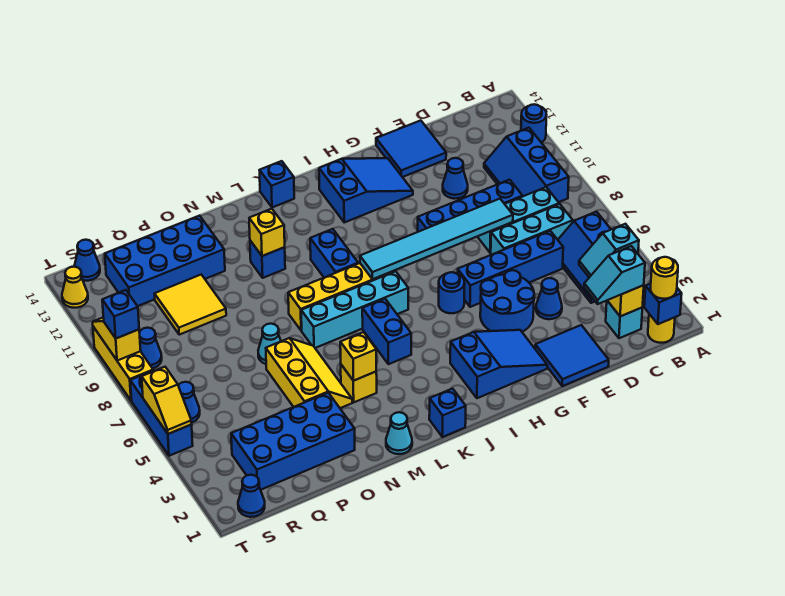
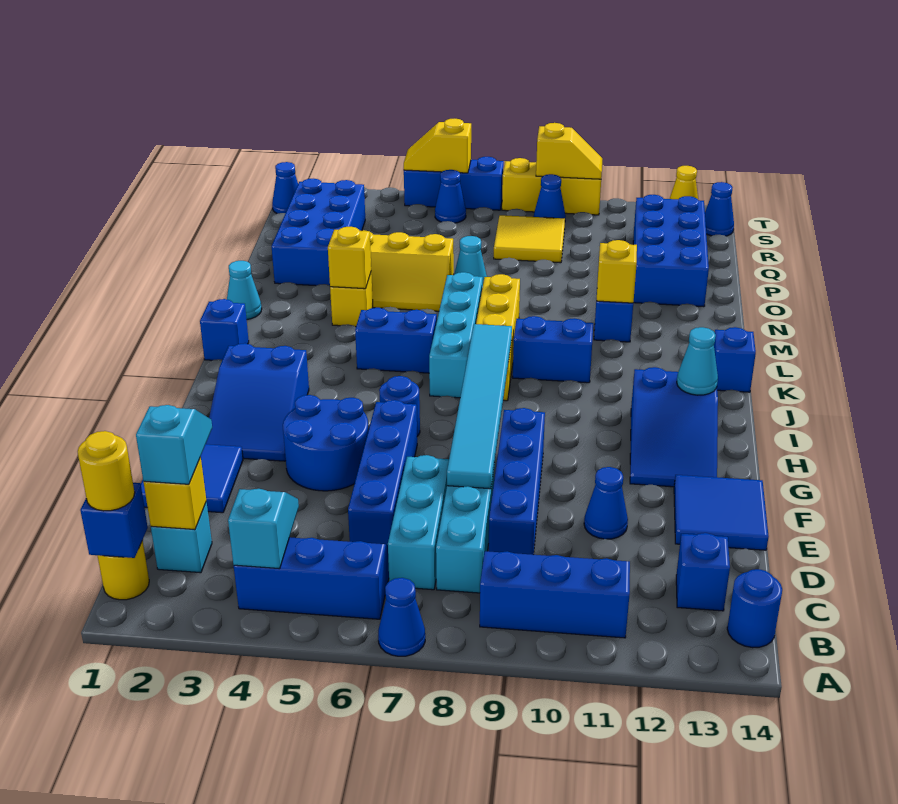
blue 1x1 round brick [521,104,547,143] -> blue 1x1 round brick moved to [727,569,782,648]
blue 1x1 cone [536,278,562,319] -> blue 1x1 cone moved to [378,578,425,656]
none -> cyan 1x1 cone [677,327,718,395]
yellow 2x2 tile [155,275,226,335] -> yellow 2x2 tile moved to [494,215,565,263]
blue 1x1 brick [102,290,139,338] -> blue 1x1 brick moved to [676,533,730,611]

